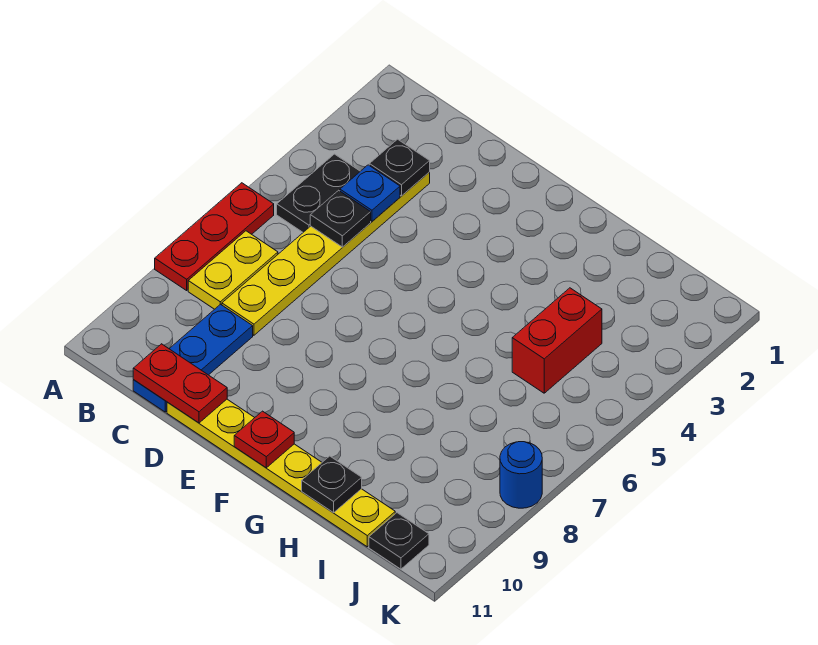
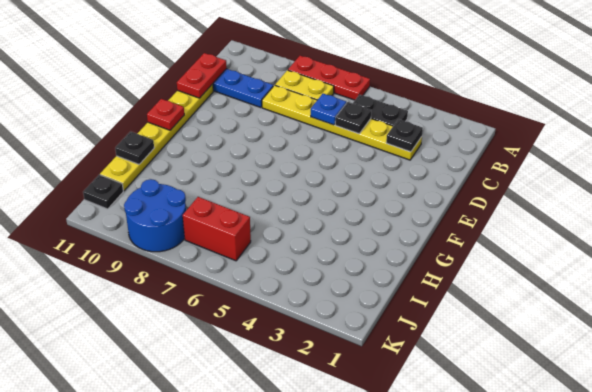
blue 1x1 plate [340,165,400,221] -> blue 1x1 plate moved to [311,94,346,125]
red 1x2 brick [512,288,602,393] -> red 1x2 brick moved to [183,197,251,261]
blue 1x1 round brick [500,442,542,508] -> blue 2x2 round brick [124,179,186,252]

